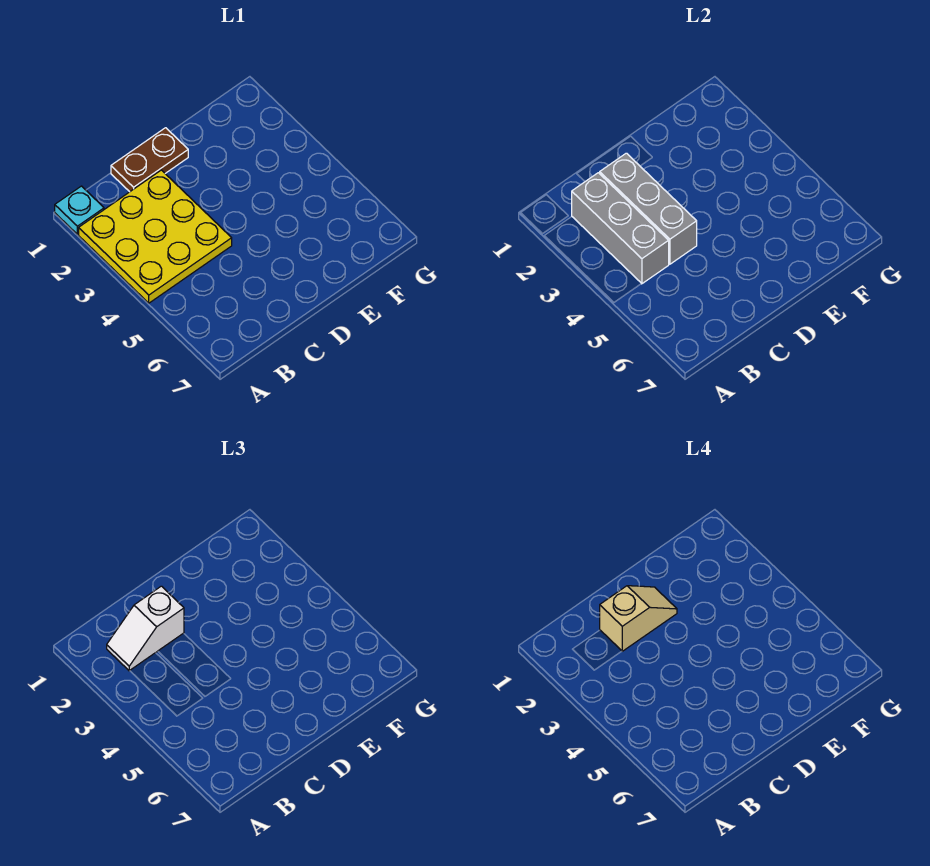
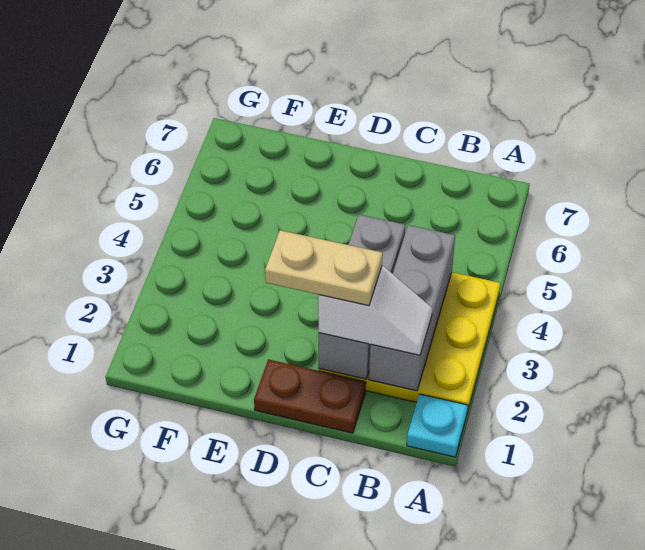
tan 1x2 slope [600,586,677,651] -> tan 1x2 plate [265,230,383,306]

